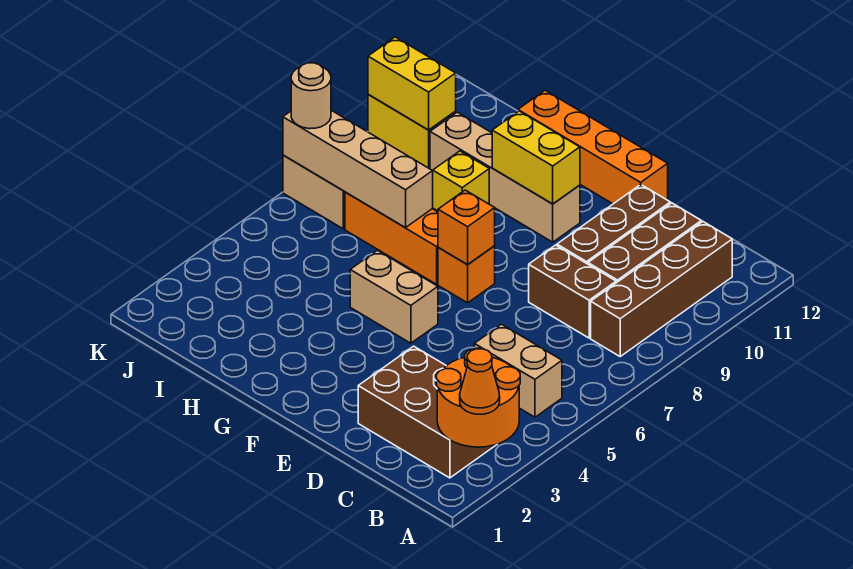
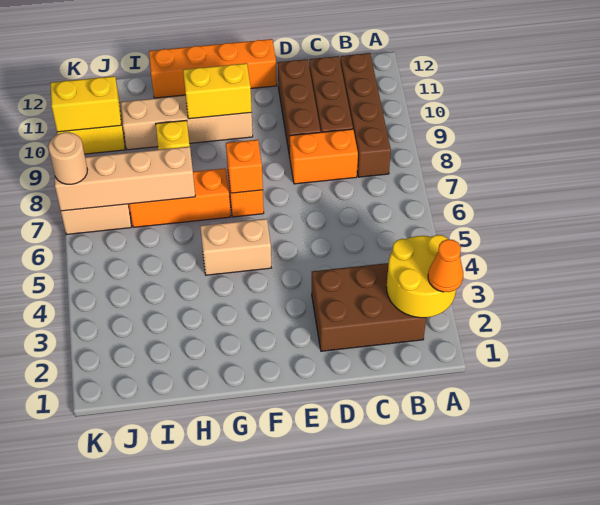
orange 2x2 round brick [436,348,520,447] -> yellow 2x2 round brick [386,235,456,318]
tan 1x2 brick [474,324,562,417] -> none
brown 1x2 brick [529,245,616,338] -> orange 1x2 brick [290,129,358,184]

